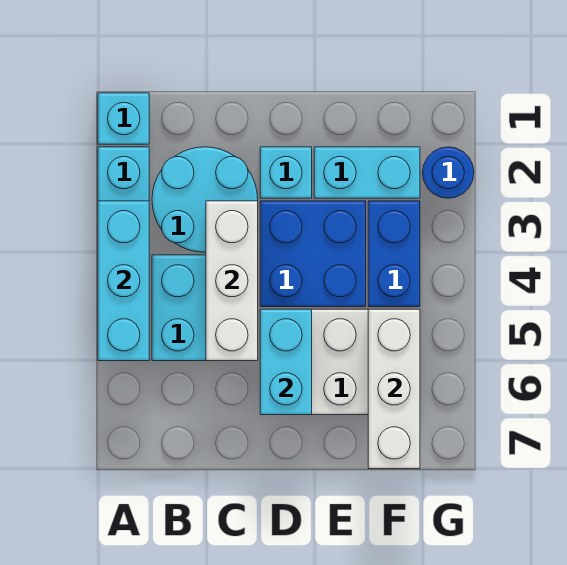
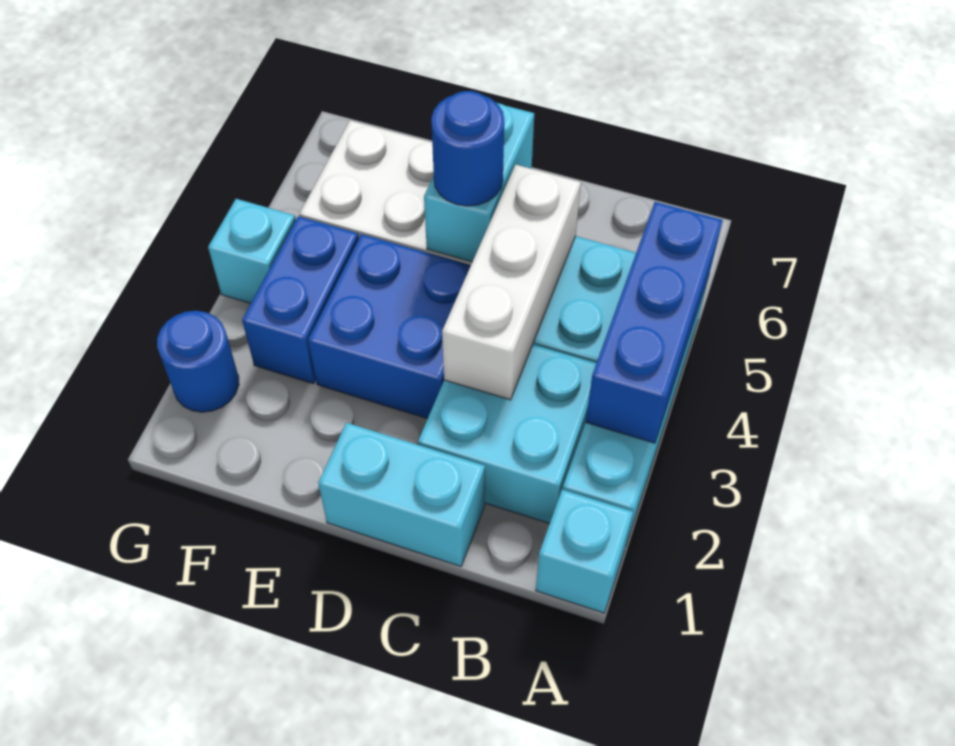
cyan 1x3 brick [98,201,149,361] -> blue 1x3 brick [586,202,723,443]
cyan 2x2 round brick [152,147,258,252] -> cyan 2x2 brick [418,345,596,524]
cyan 1x1 brick [260,147,312,198] -> cyan 1x1 brick moved to [208,199,296,303]
none -> blue 1x1 round brick [431,91,504,206]
cyan 1x2 brick [314,147,420,198] -> cyan 1x2 brick moved to [318,423,485,566]
white 1x3 brick [368,309,420,469] -> none

